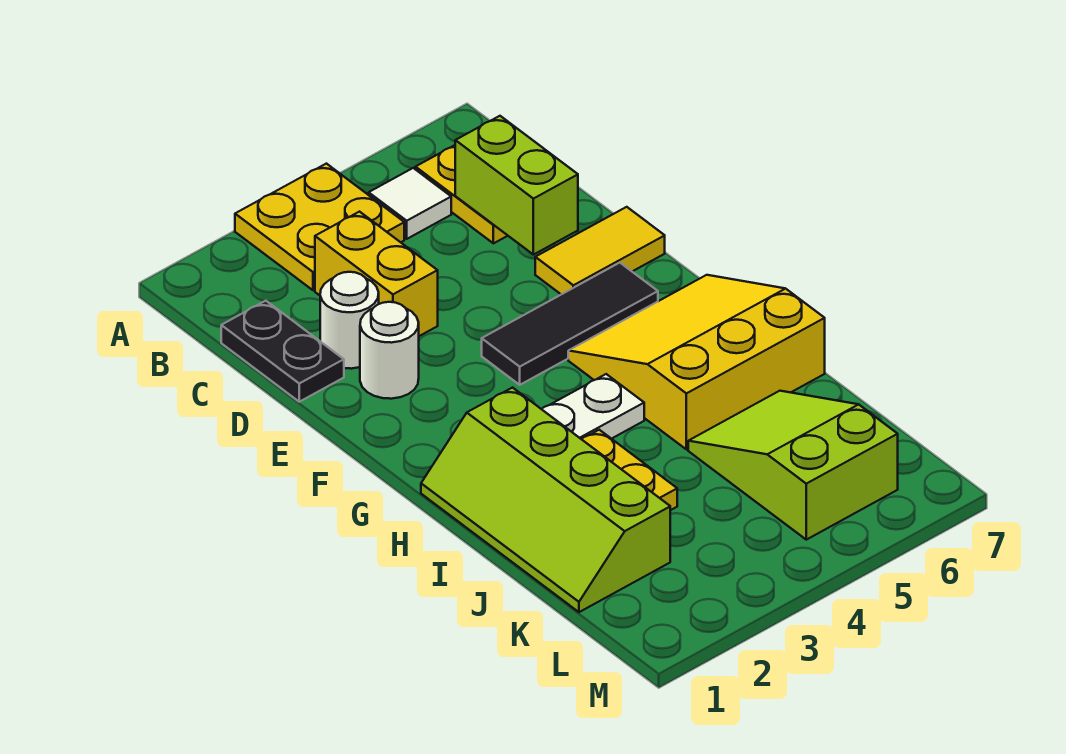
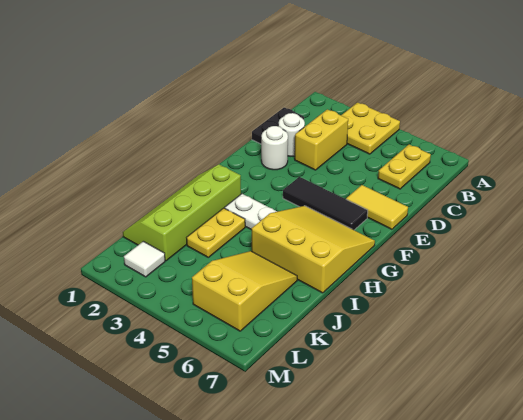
white 1x1 tile [369,168,451,239] -> white 1x1 tile moved to [124,241,165,277]
lime 1x2 brick [455,116,578,255] -> none
lime 2x3 slope [688,391,898,540] -> yellow 2x3 slope [192,251,297,331]

